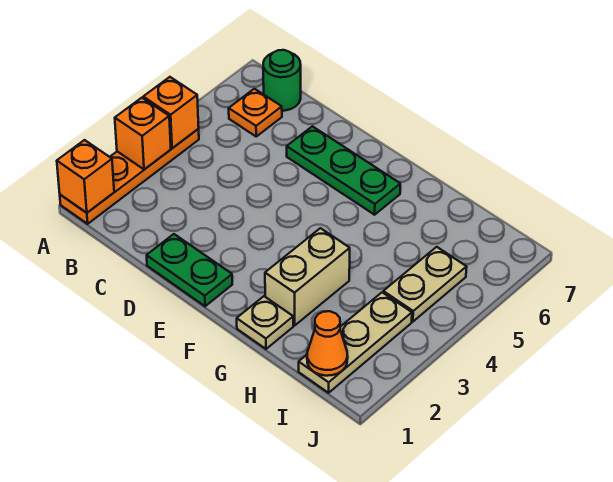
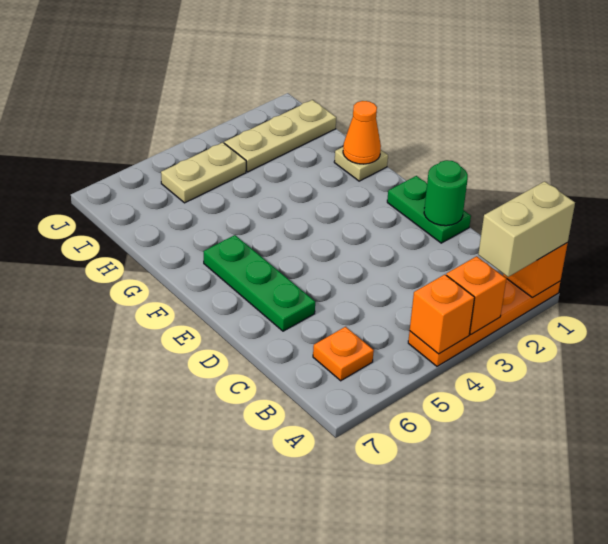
green 1x1 round brick [263,50,301,111] -> green 1x1 round brick moved to [424,160,468,226]
tan 1x2 brick [265,228,350,325] -> tan 1x2 brick moved to [478,181,575,277]
orange 1x1 cone [307,311,348,376] -> orange 1x1 cone moved to [343,101,381,164]

